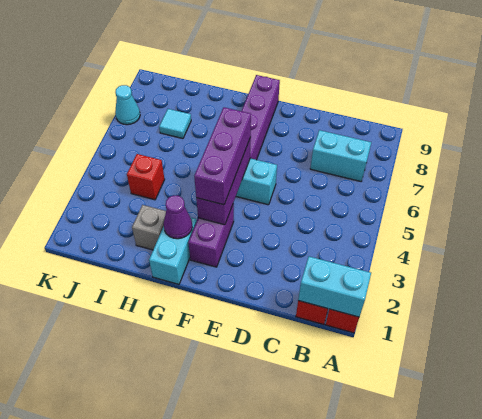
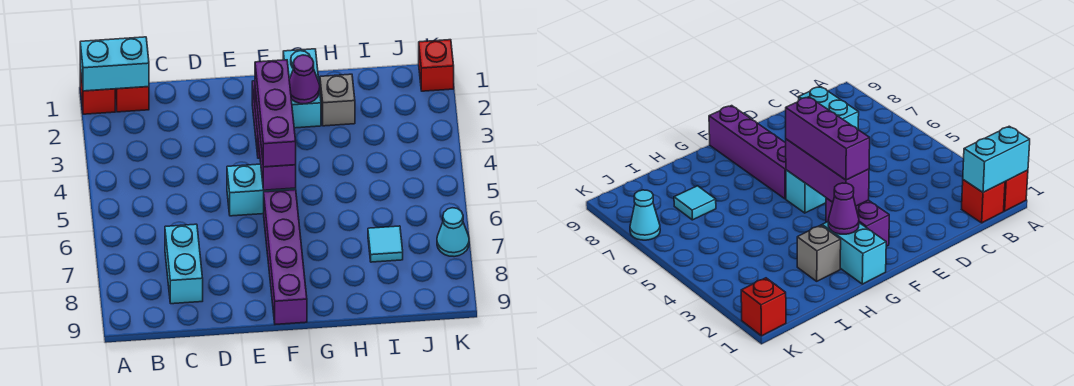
cyan 1x2 brick [310,130,371,181] -> cyan 1x2 brick turned to [165,224,203,304]
red 1x1 brick [127,154,165,200] -> red 1x1 brick moved to [419,40,454,91]

